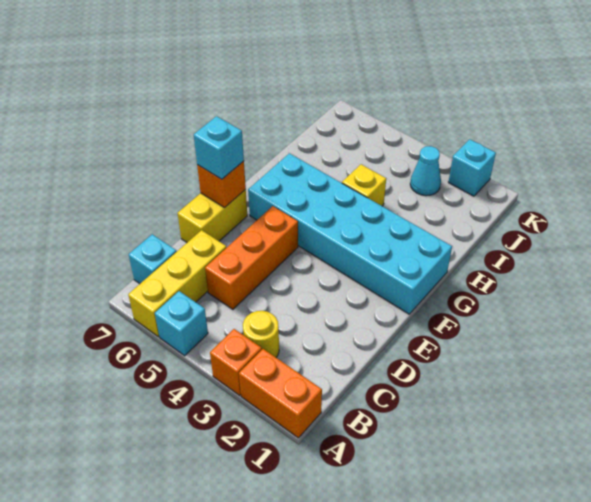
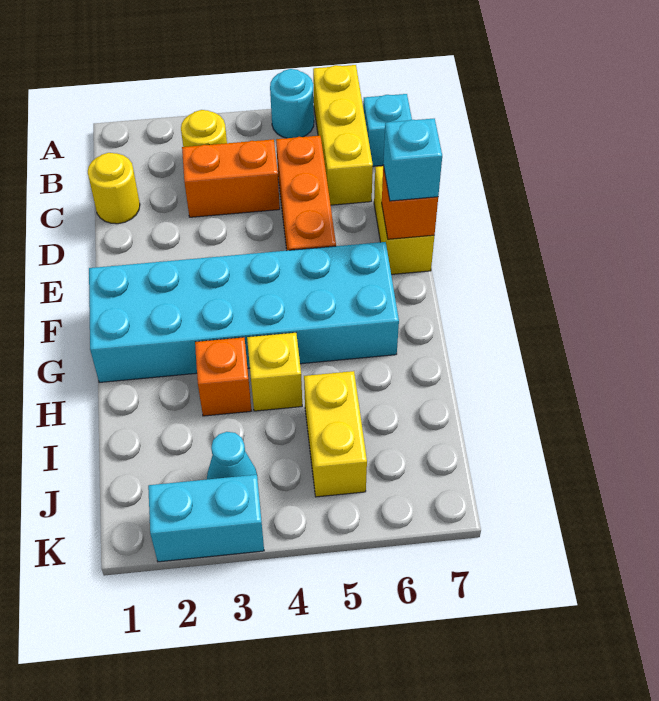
orange 1x2 brick [239,349,322,438] -> orange 1x2 brick moved to [182,139,280,217]
orange 1x1 brick [210,329,262,395] -> orange 1x1 brick moved to [195,337,251,416]
cyan 1x1 brick [155,291,208,356] -> cyan 1x1 round brick [270,69,314,138]
none -> yellow 1x1 round brick [88,153,140,224]
none -> yellow 1x2 brick [304,371,367,497]
cyan 1x1 brick [448,139,496,196] -> cyan 1x2 brick [148,475,264,562]

